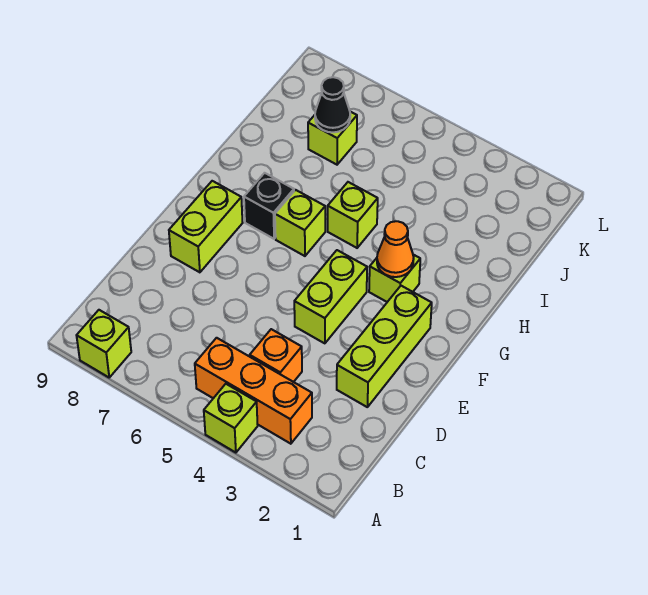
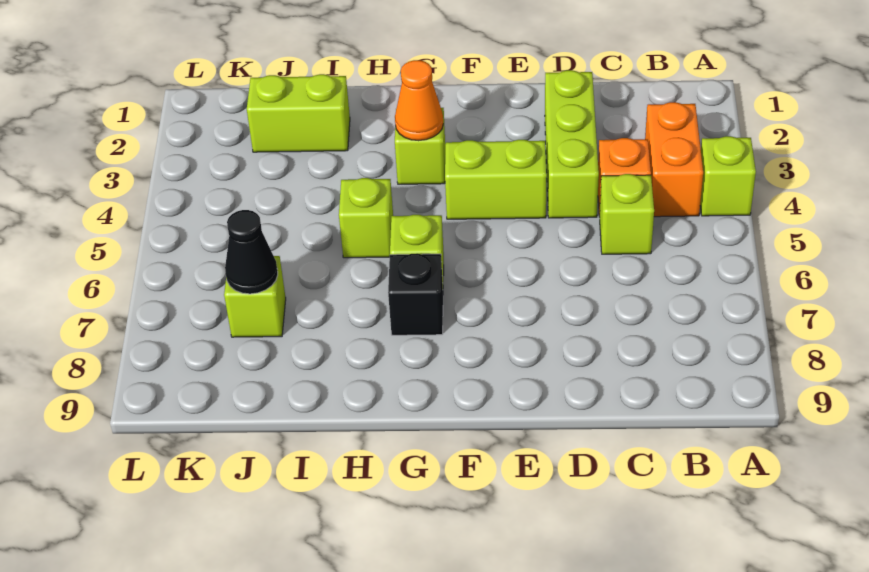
lime 1x1 brick [76,310,131,377] -> lime 1x1 brick moved to [599,174,654,254]
orange 1x3 brick [195,338,312,444] -> orange 1x2 brick [645,102,703,217]
lime 1x3 brick [337,286,432,407] -> lime 1x3 brick turned to [545,70,599,218]
lime 1x2 brick [169,181,243,272] -> lime 1x2 brick moved to [247,74,350,152]

